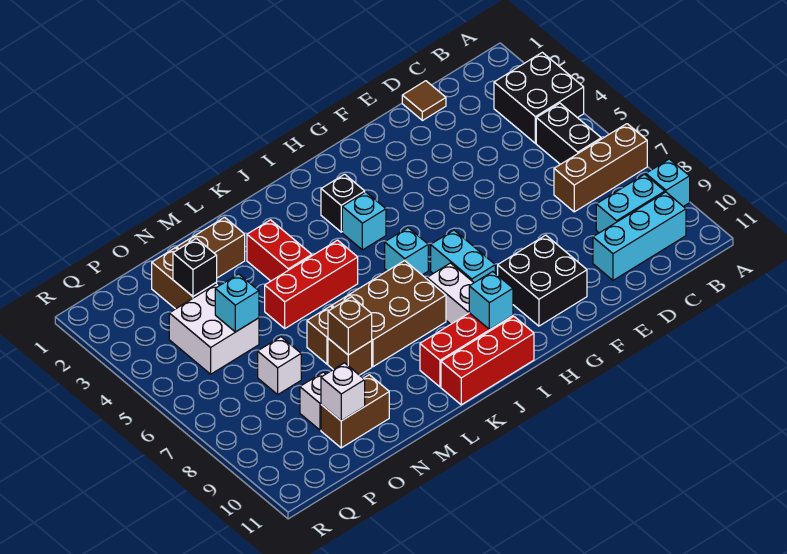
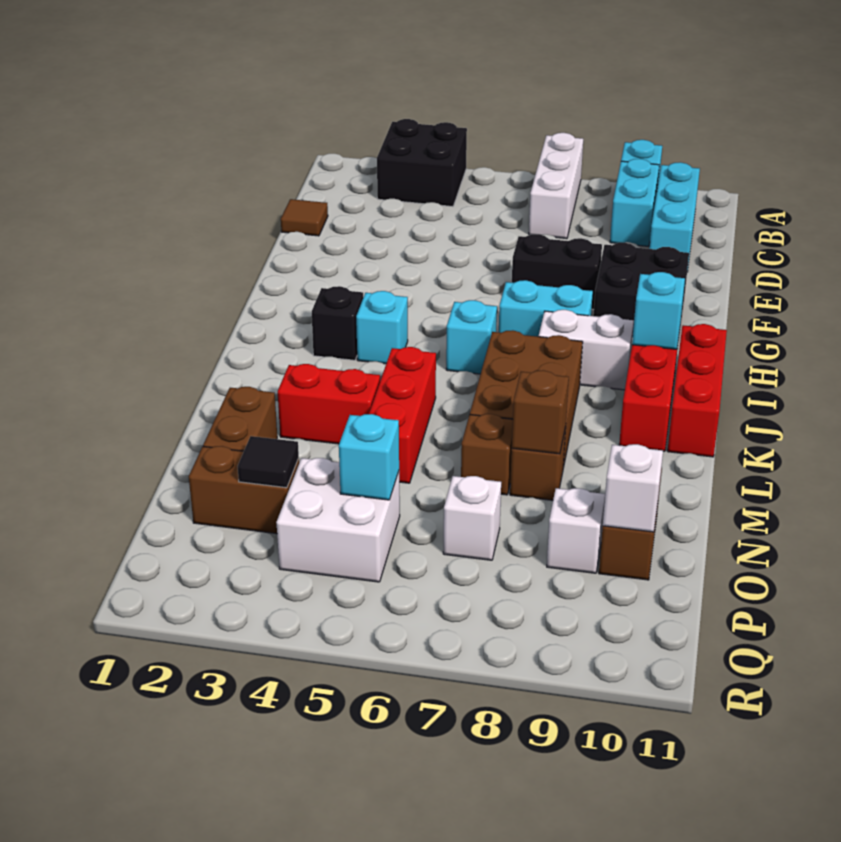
brown 1x3 brick [554,124,647,212] -> white 1x3 brick [529,133,583,239]
black 1x2 brick [536,103,601,164] -> black 1x2 brick moved to [512,234,602,310]
black 1x1 brick [173,238,217,296] -> black 1x1 tile [238,436,299,488]

